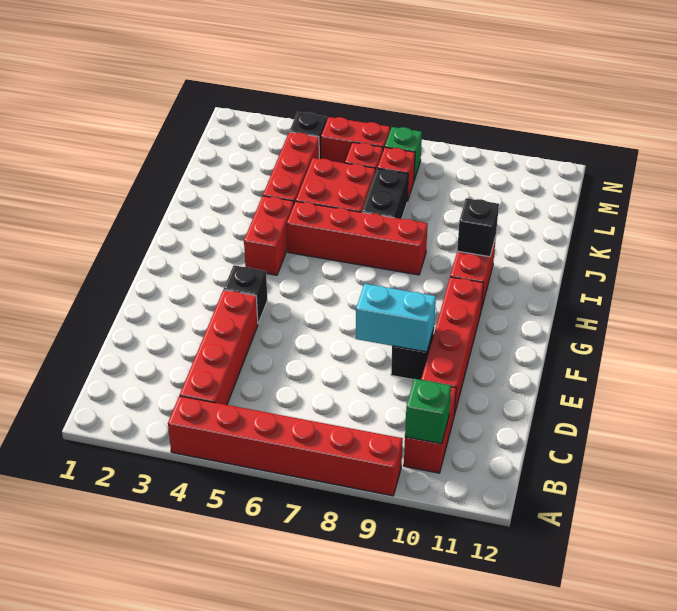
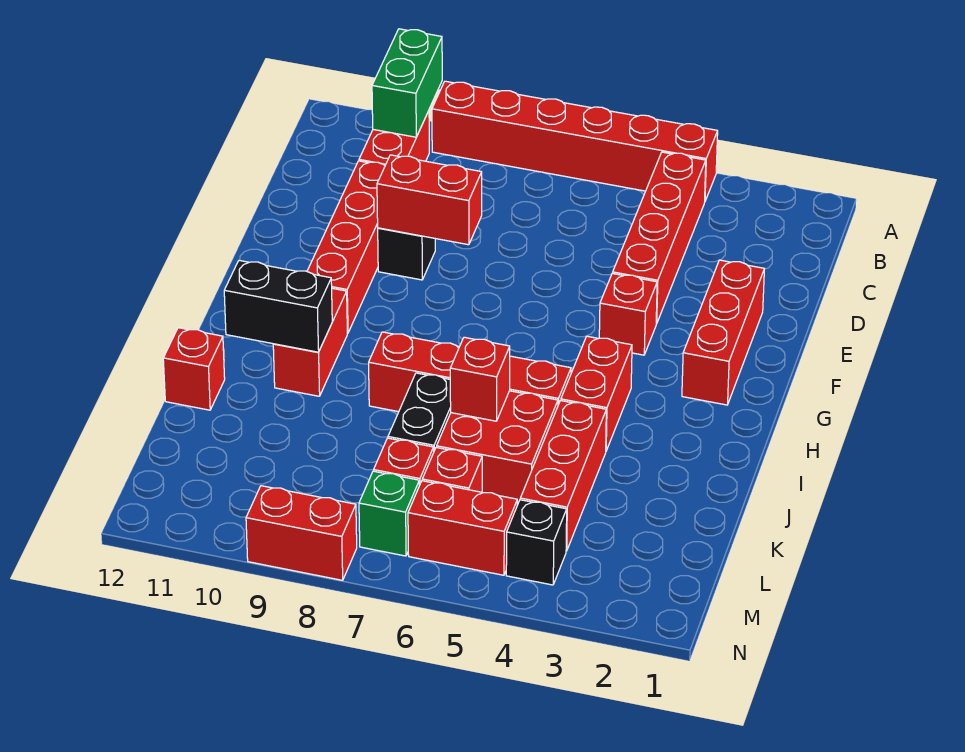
green 1x1 brick [405,379,451,444] -> green 1x2 brick [372,29,442,137]
none -> red 1x3 brick [682,260,764,405]
cyan 1x2 brick [356,284,436,352] -> red 1x2 brick [377,155,482,245]
black 1x1 brick [224,265,267,323] -> red 1x1 brick [599,273,657,355]
black 1x1 brick [457,198,499,257] -> black 1x2 brick [224,261,332,352]
none -> red 1x1 brick [450,337,510,421]
none -> red 1x1 brick [163,328,225,410]
none -> red 1x2 brick [246,486,357,580]

